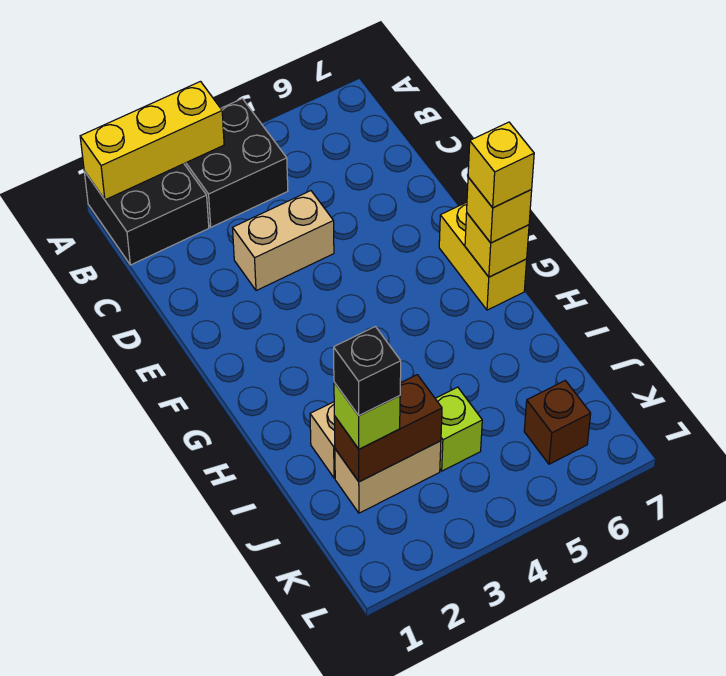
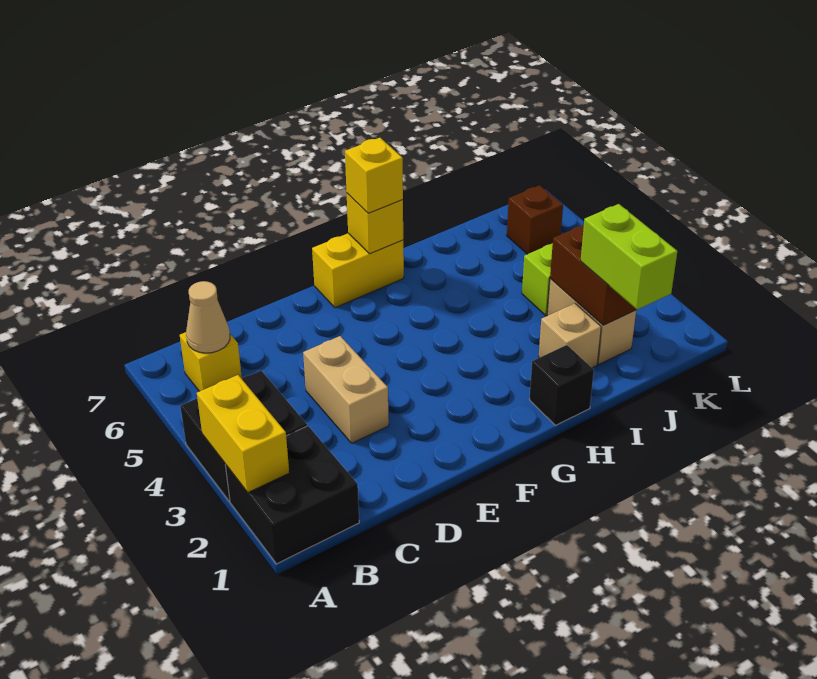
yellow 1x3 brick [80,82,224,200] -> yellow 1x2 brick [197,375,289,492]
none -> tan 1x1 cone [186,281,230,353]
yellow 1x1 brick [468,122,534,208] -> yellow 1x1 brick moved to [180,332,242,391]
lime 1x1 brick [334,382,400,449] -> lime 1x2 brick [581,204,677,310]
black 1x1 brick [334,327,401,416] -> black 1x1 brick moved to [529,345,594,425]

